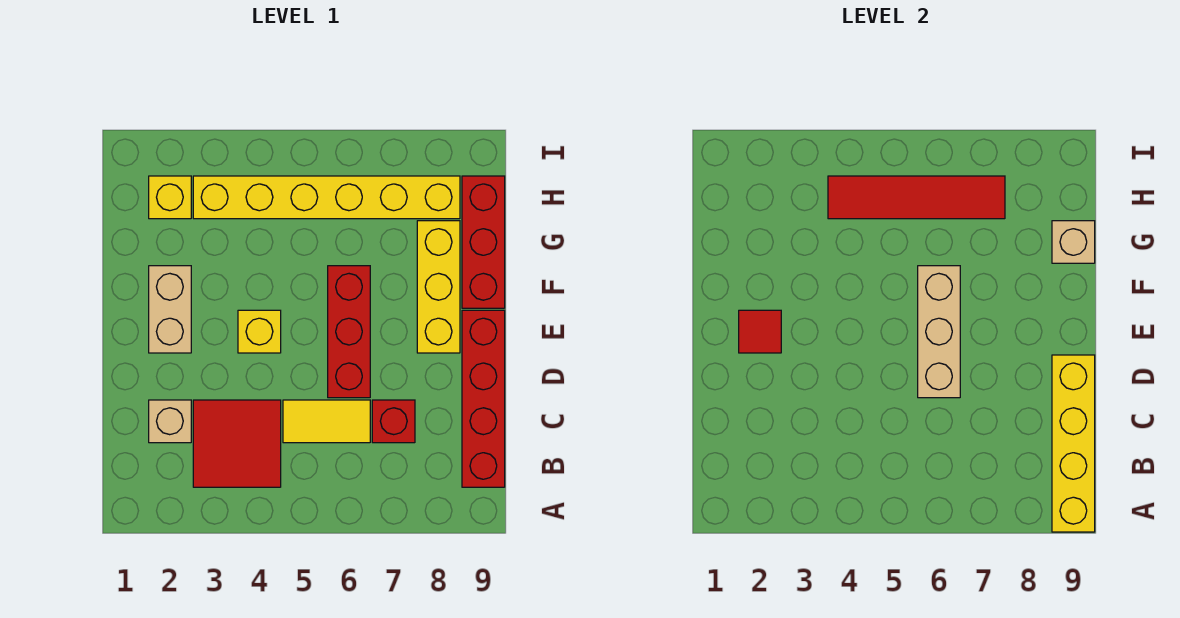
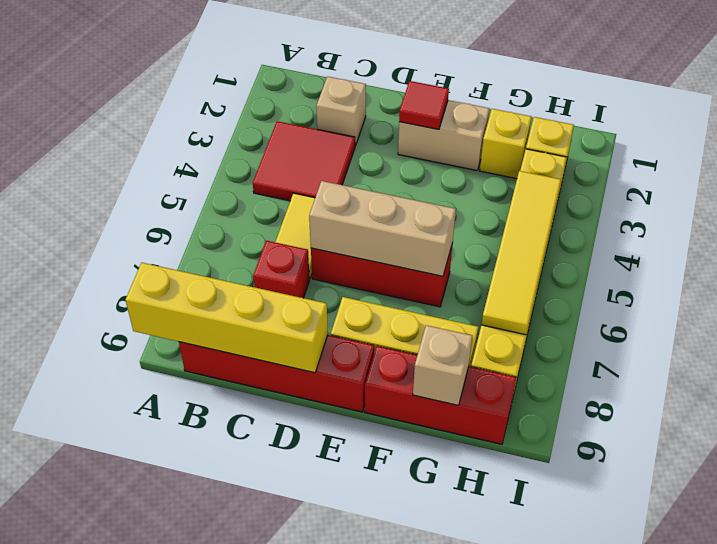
yellow 1x1 brick [238,310,281,353] -> yellow 1x1 brick moved to [480,109,532,179]
red 1x4 tile [828,176,1005,219] -> yellow 1x4 tile [481,171,561,335]

